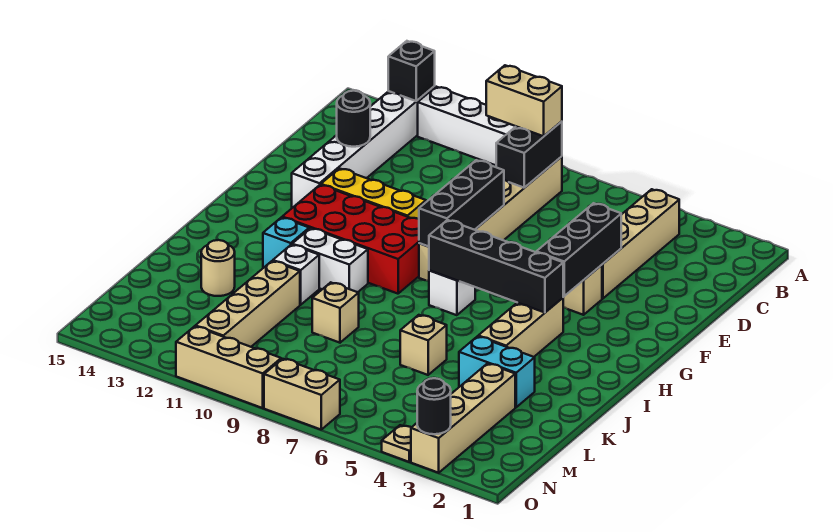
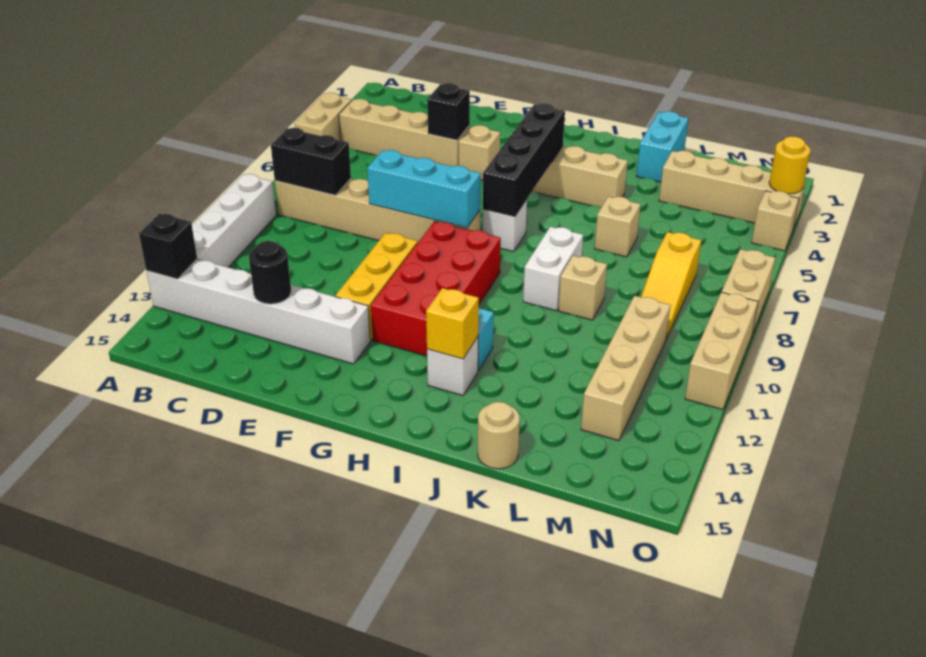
tan 1x2 brick [486,65,562,136] -> tan 1x2 brick moved to [294,93,351,141]
black 1x3 brick [536,203,621,296] -> black 1x1 brick [427,83,470,140]
black 1x3 brick [419,160,504,247] -> cyan 1x3 brick [367,150,481,228]
white 1x2 brick [292,228,368,292] -> white 1x2 brick moved to [523,227,583,311]
none -> yellow 1x1 brick [426,288,479,359]
white 1x1 brick [273,245,319,305] -> white 1x1 brick moved to [427,337,478,396]
cyan 1x2 brick [459,336,535,407] -> cyan 1x2 brick moved to [637,111,689,182]
tan 1x4 brick [195,261,300,347] -> tan 1x4 brick turned to [581,296,670,441]
tan 1x1 round brick [201,240,235,296] -> tan 1x1 round brick moved to [478,402,520,469]
none -> yellow 1x3 slope [641,232,701,339]
black 1x1 round brick [417,378,451,434] -> yellow 1x1 round brick [769,136,810,194]
tan 1x1 plate [382,425,411,462] -> tan 1x1 brick [752,191,799,251]

